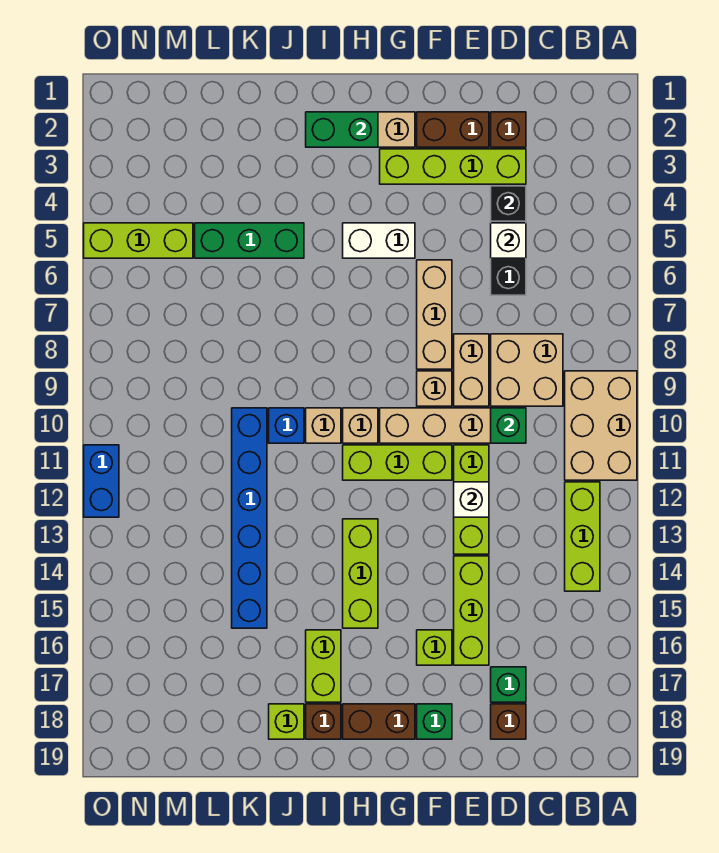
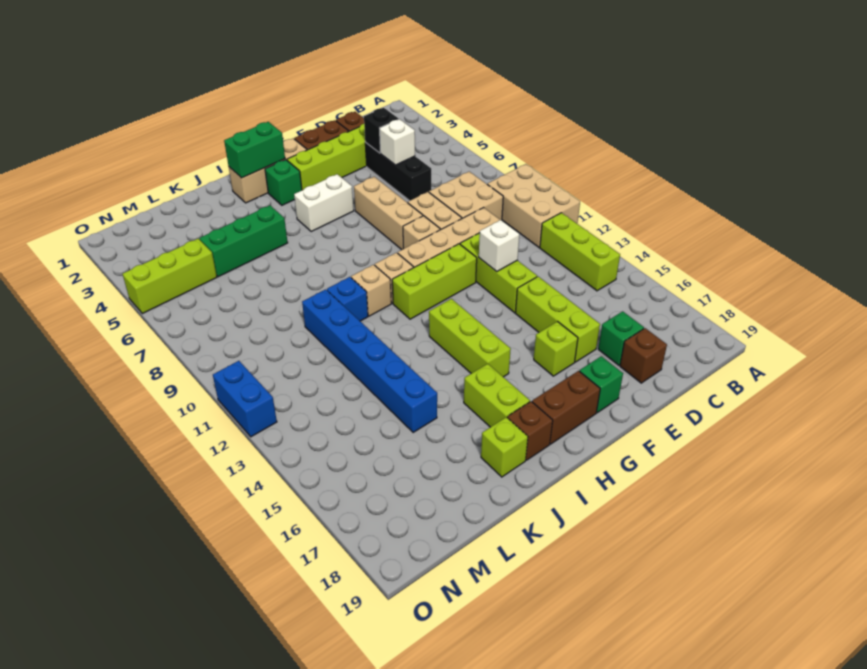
green 1x1 brick [491,408,526,443] -> green 1x1 brick moved to [265,160,302,205]

